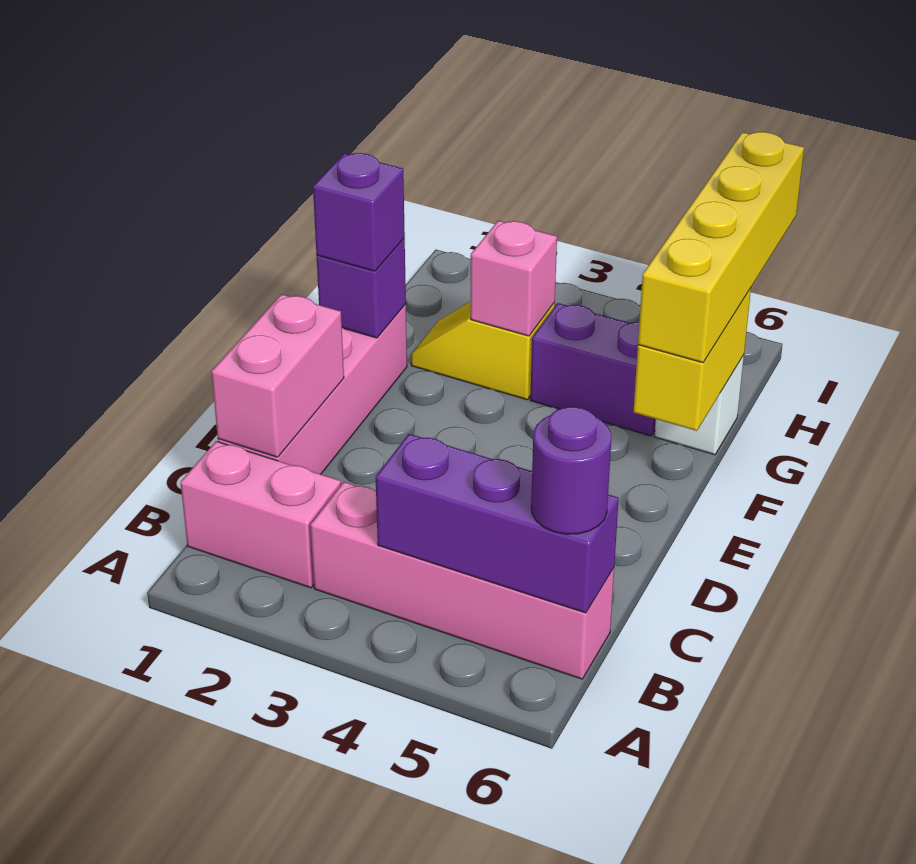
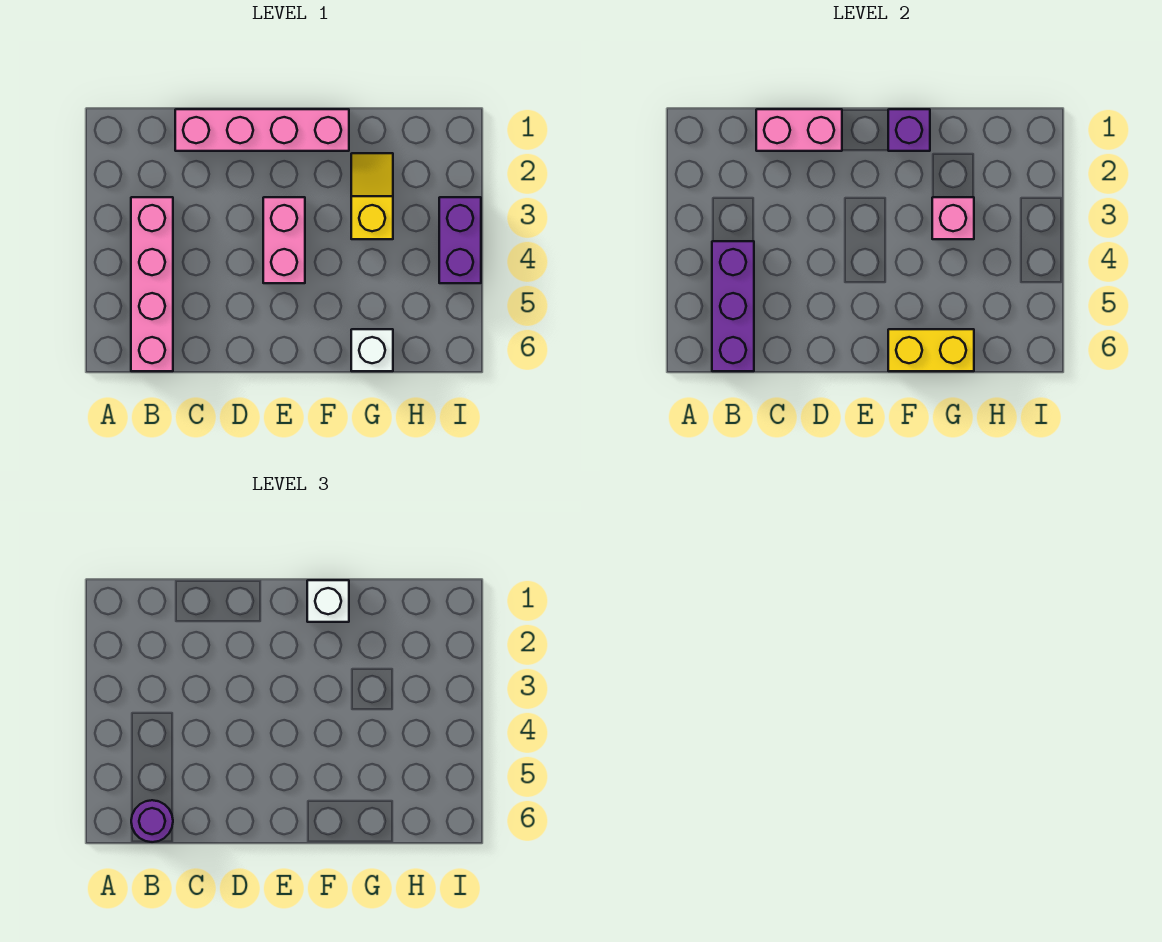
pink 1x2 brick [181,441,341,588] -> pink 1x2 brick moved to [263,197,305,283]
purple 1x1 brick [313,153,405,271] -> white 1x1 brick [307,580,349,622]
yellow 1x4 brick [638,132,804,363] -> none
purple 1x2 brick [530,303,656,436] -> purple 1x2 brick moved to [439,197,481,283]

